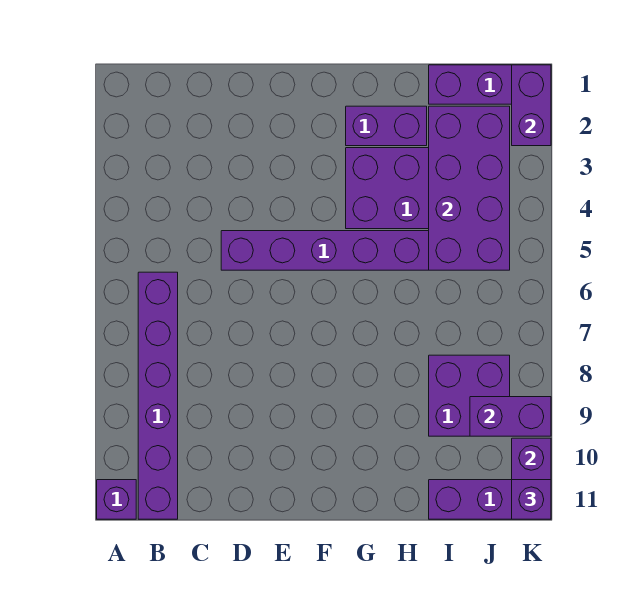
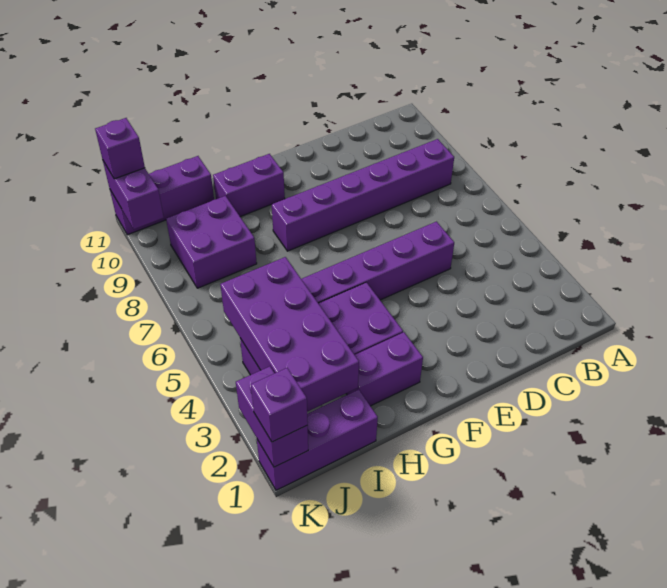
purple 1x1 brick [97,480,136,519] -> purple 1x1 brick moved to [251,368,308,442]
purple 1x6 brick [138,272,178,519] -> purple 1x6 brick turned to [272,139,454,251]
purple 1x2 brick [470,397,551,436] -> purple 1x2 brick moved to [213,154,285,217]

